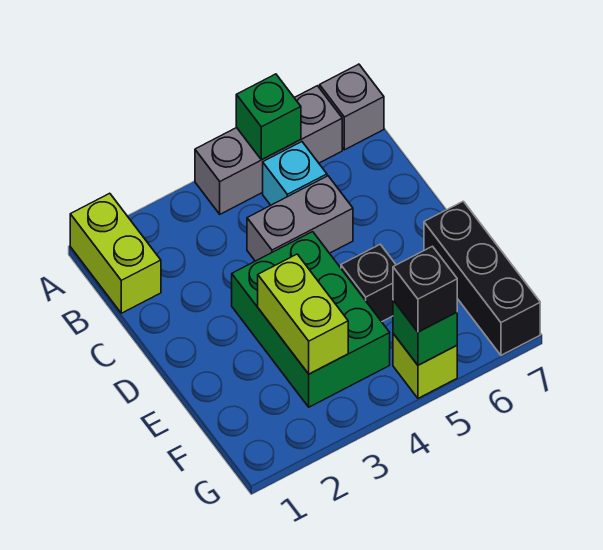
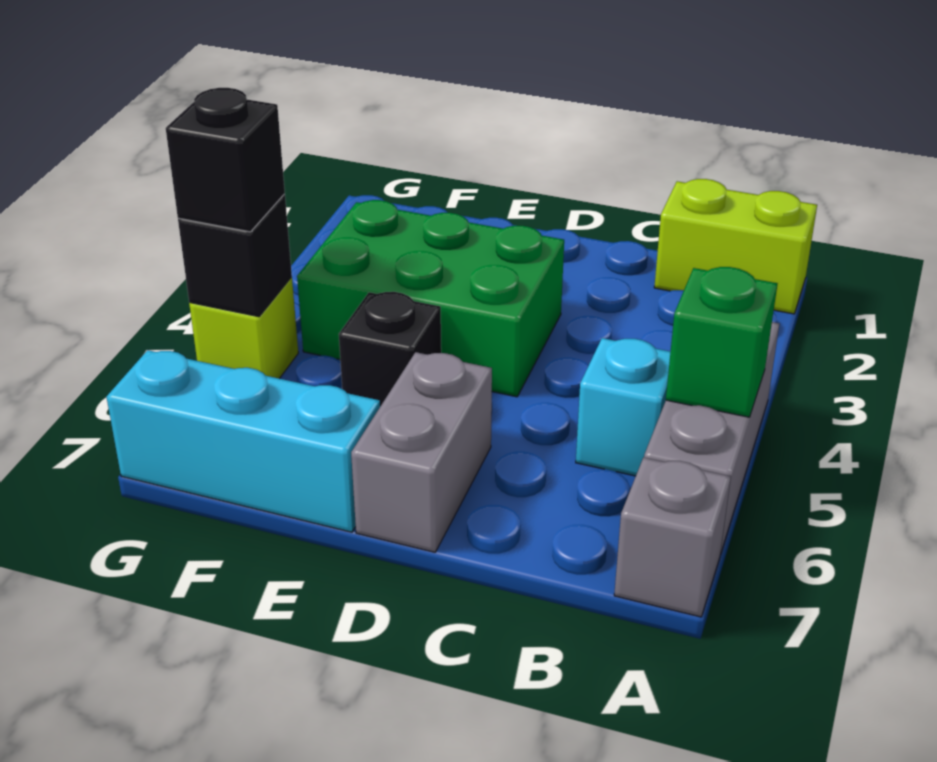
grey 1x2 brick [247,176,353,261] -> grey 1x2 brick moved to [351,352,492,552]
lime 1x2 brick [258,254,348,374] -> none
black 1x3 brick [424,201,540,355] -> cyan 1x3 brick [107,350,380,532]
green 1x1 brick [393,300,457,365] -> black 1x1 brick [178,194,292,317]

